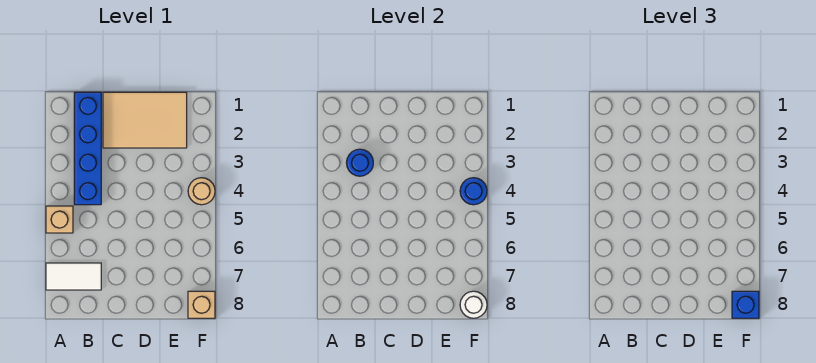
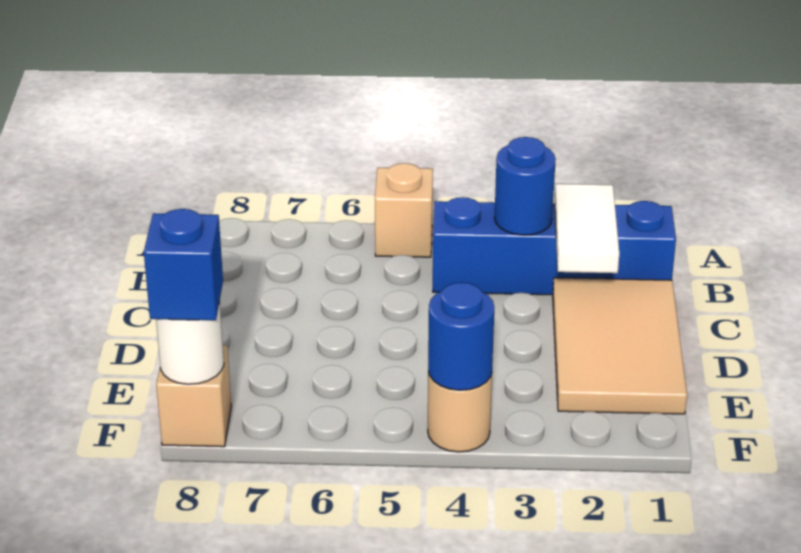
white 1x2 tile [46,263,101,290] -> white 1x2 tile moved to [554,184,619,273]

